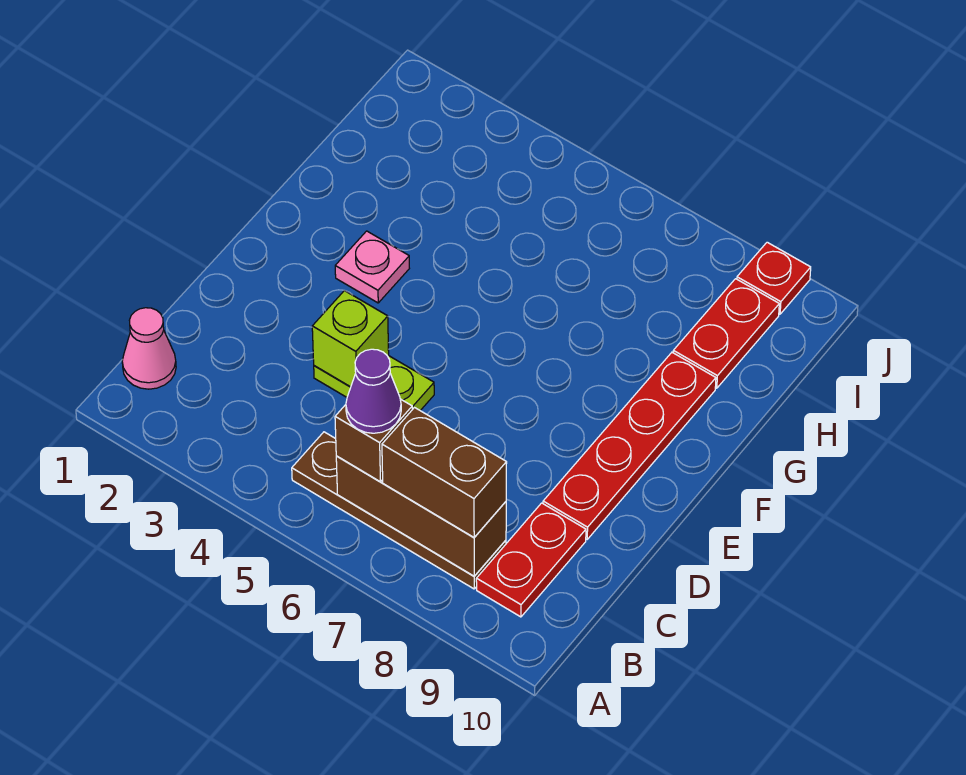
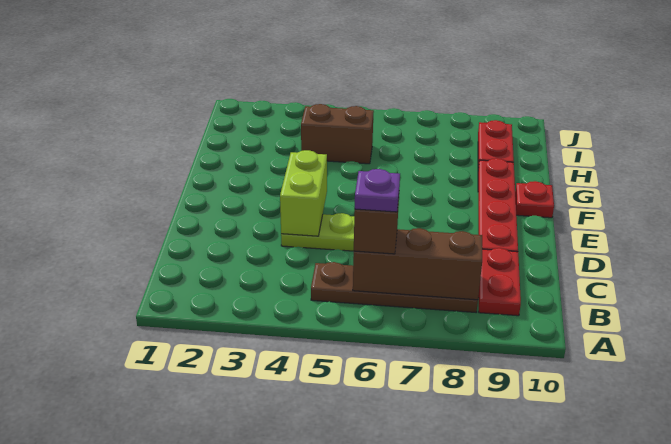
pink 1x1 cone [122,308,176,389] -> none
purple 1x1 cone [346,349,401,433] -> purple 1x1 plate [355,169,400,212]
brown 1x2 brick [382,408,507,537] -> brown 1x2 brick moved to [301,104,374,164]
lime 1x1 brick [312,291,389,387] -> lime 1x2 brick [280,150,327,236]
pink 1x1 plate [335,231,409,303] -> none
red 1x1 plate [737,242,811,314] -> red 1x1 plate moved to [515,181,554,218]

